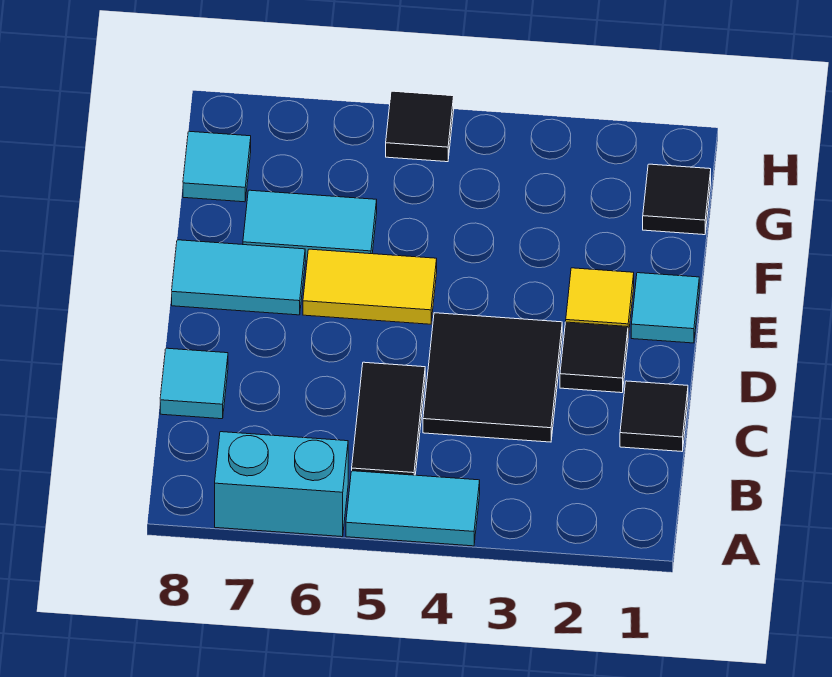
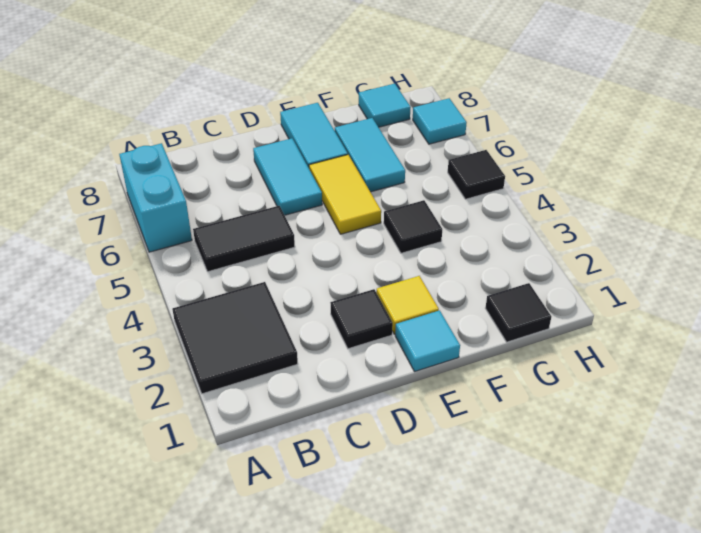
cyan 1x2 tile [346,471,480,546] -> cyan 1x2 tile moved to [253,138,322,215]
black 1x1 tile [620,381,688,451] -> black 1x1 tile moved to [384,200,442,253]
black 2x2 tile [423,313,562,442] -> black 2x2 tile moved to [172,282,298,394]
cyan 1x1 tile [160,348,228,419] -> cyan 1x1 tile moved to [413,98,467,144]

